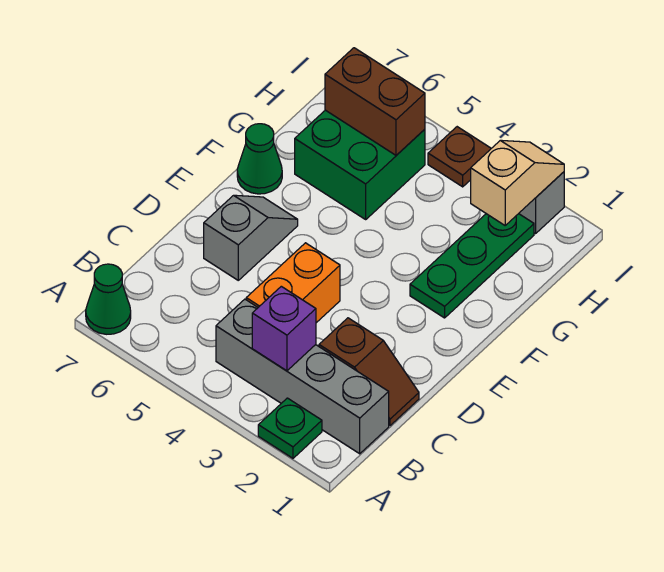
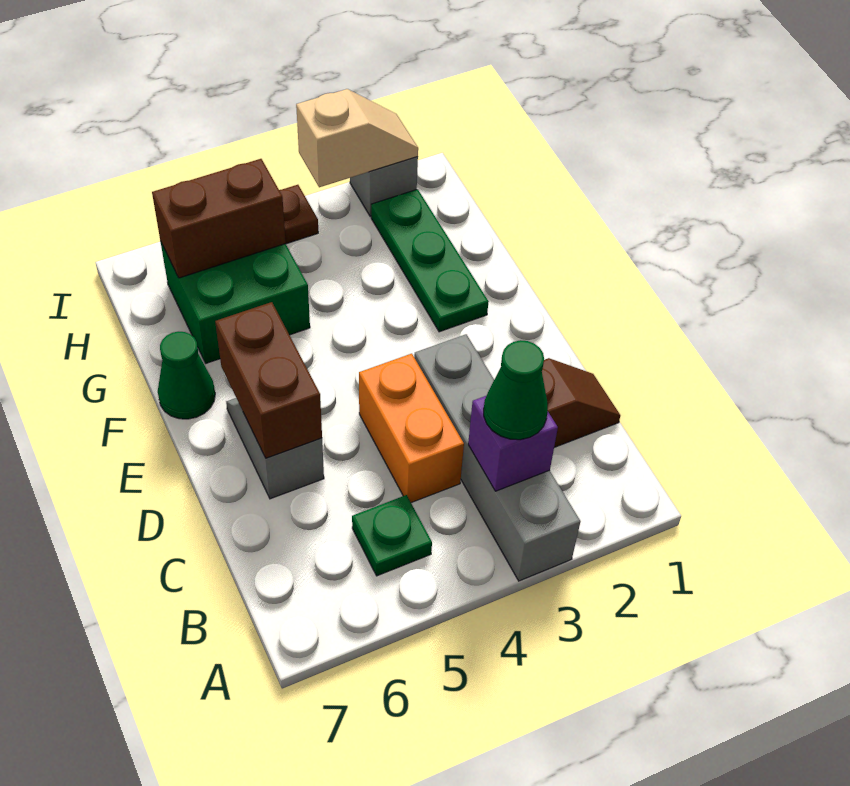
green 1x1 plate [258,398,322,458] -> green 1x1 plate moved to [352,495,432,576]
green 1x1 cone [86,264,131,334] -> green 1x1 cone moved to [484,340,548,440]
grey 1x4 brick [216,299,389,454] -> grey 1x4 brick turned to [414,334,580,581]
none -> brown 1x2 brick [215,302,322,458]
tan 1x2 slope [471,140,564,225] -> tan 1x2 slope turned to [296,89,418,187]

